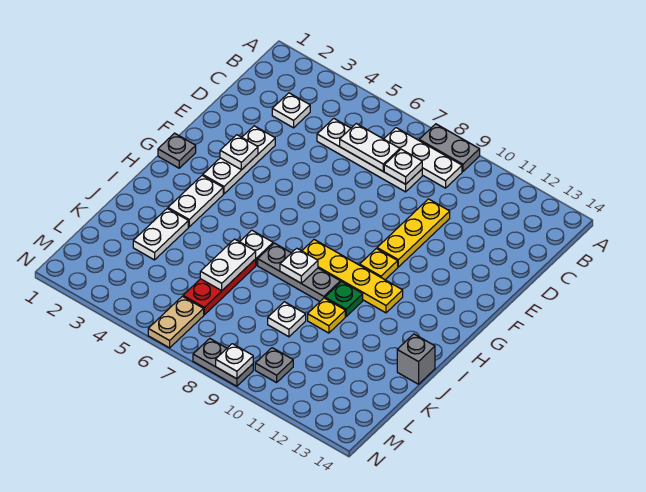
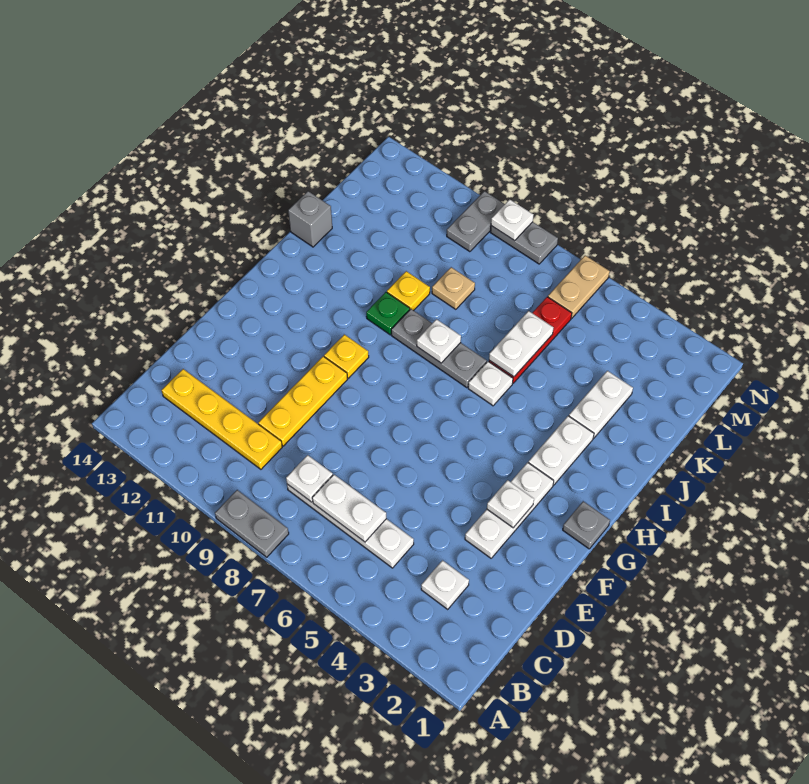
white 1x3 plate [384,128,462,188] -> none
yellow 1x4 plate [302,240,403,313] -> yellow 1x4 plate moved to [162,369,282,469]
white 1x1 plate [268,302,306,337] -> tan 1x1 plate [432,267,475,309]
grey 1x1 plate [255,348,293,383] -> grey 1x2 plate [447,191,505,252]

